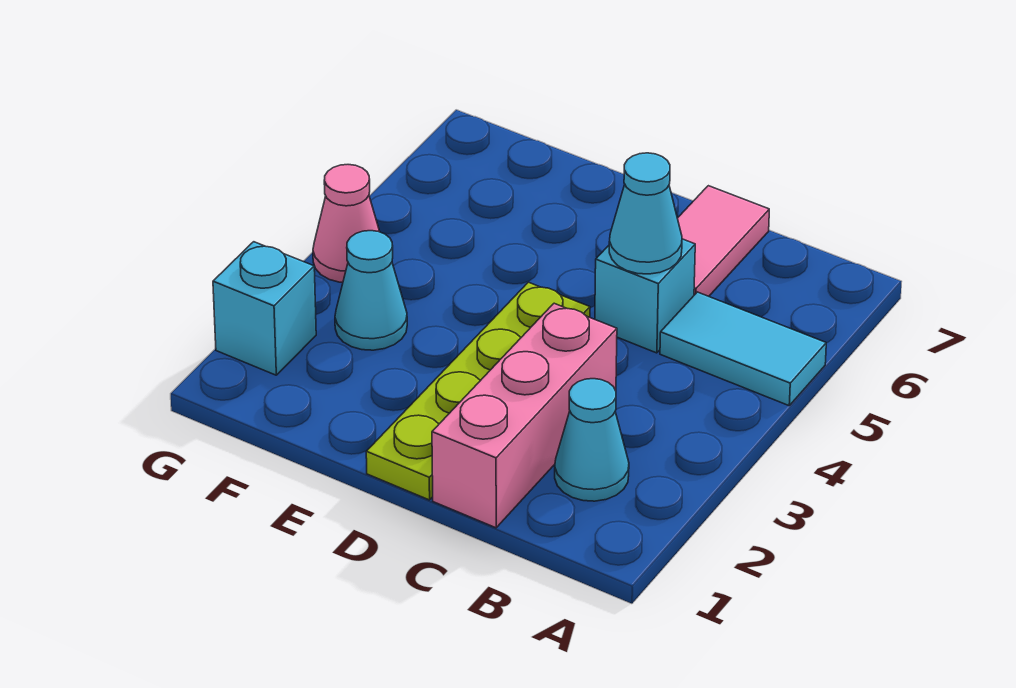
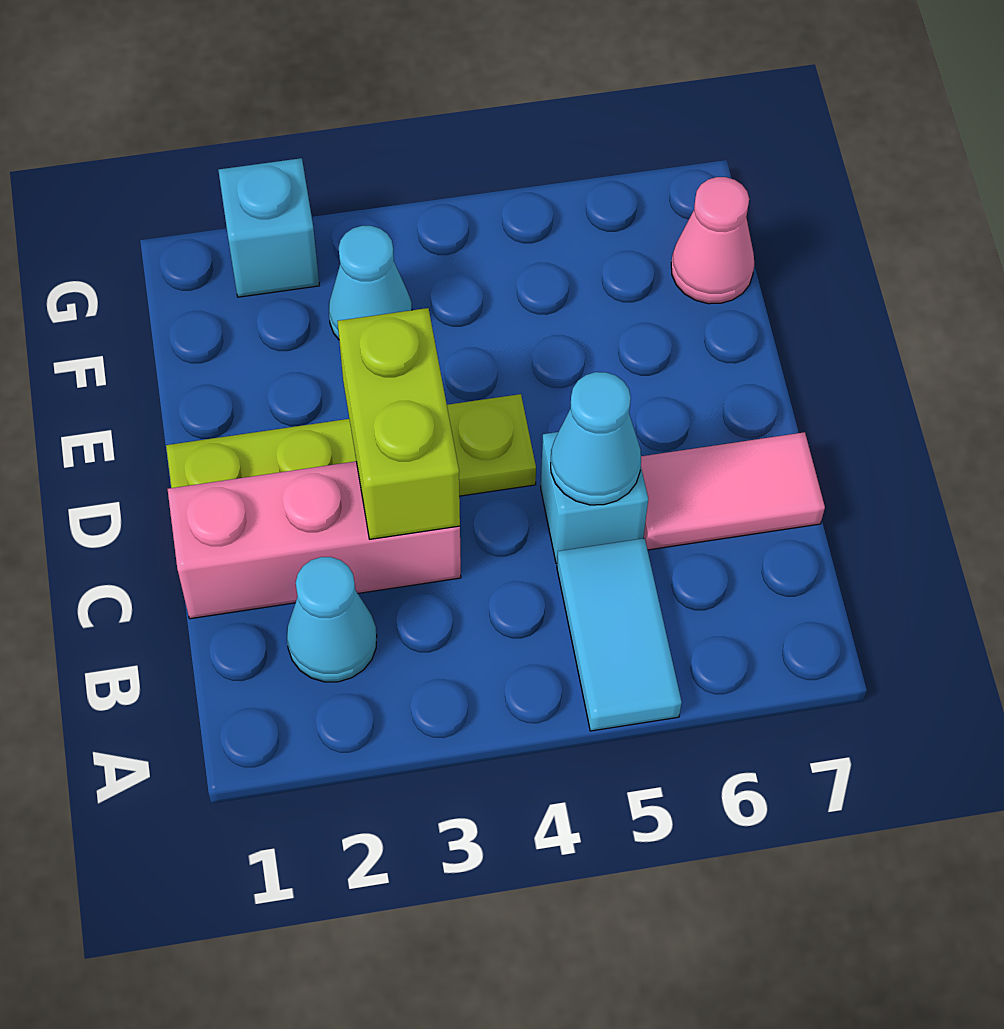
none -> lime 1x2 brick [337,308,460,539]
pink 1x1 cone [313,165,380,282] -> pink 1x1 cone moved to [671,177,754,304]

